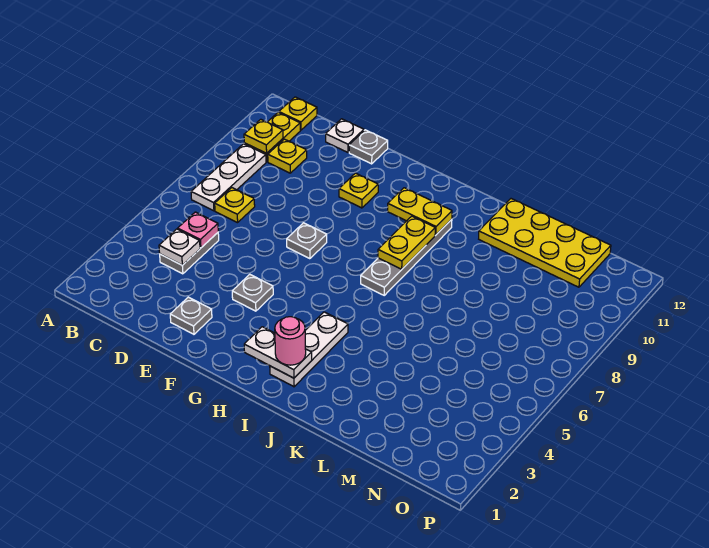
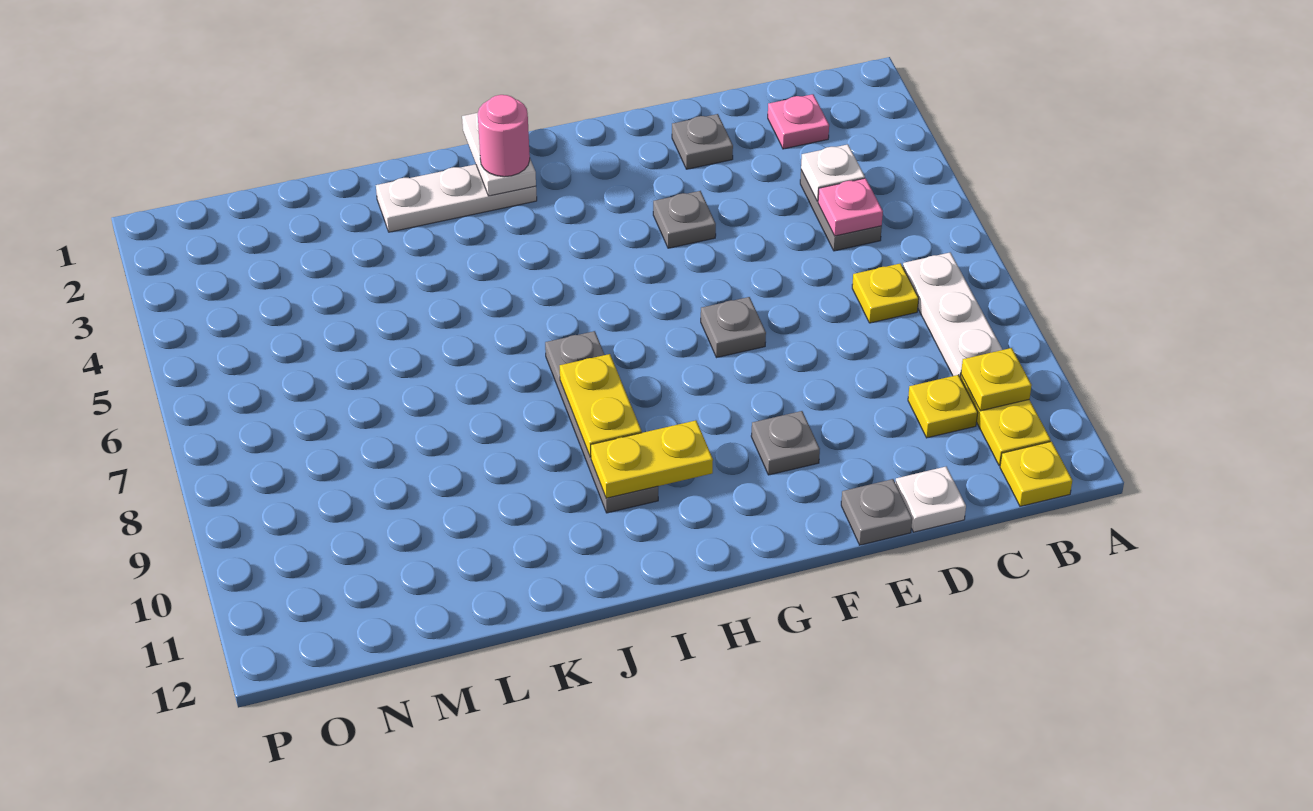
none -> pink 1x1 plate [768,94,829,149]
yellow 1x1 plate [339,173,378,208] -> grey 1x1 plate [751,411,820,475]
white 1x2 plate [244,327,312,378] -> white 1x2 plate turned to [462,113,536,196]
white 1x3 plate [270,312,348,387] -> white 1x3 plate turned to [376,164,537,232]
yellow 2x4 plate [479,199,611,287] -> none

